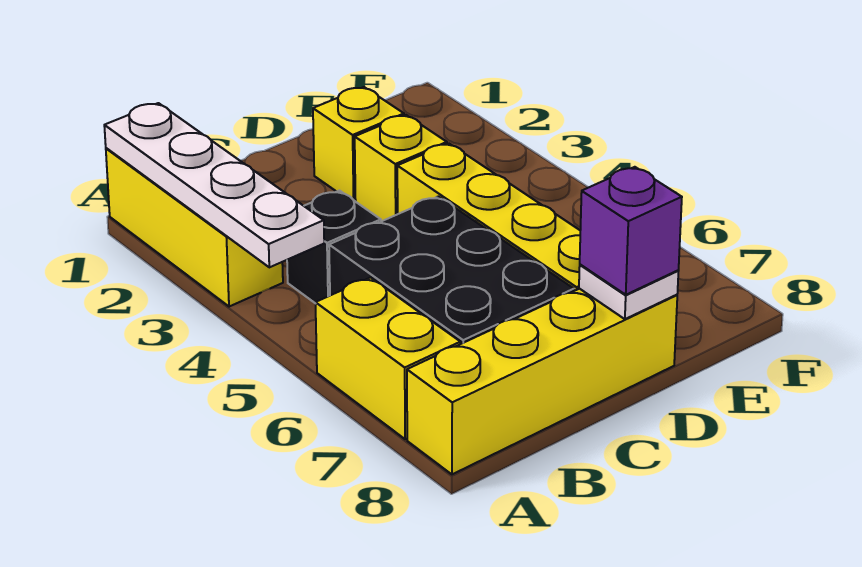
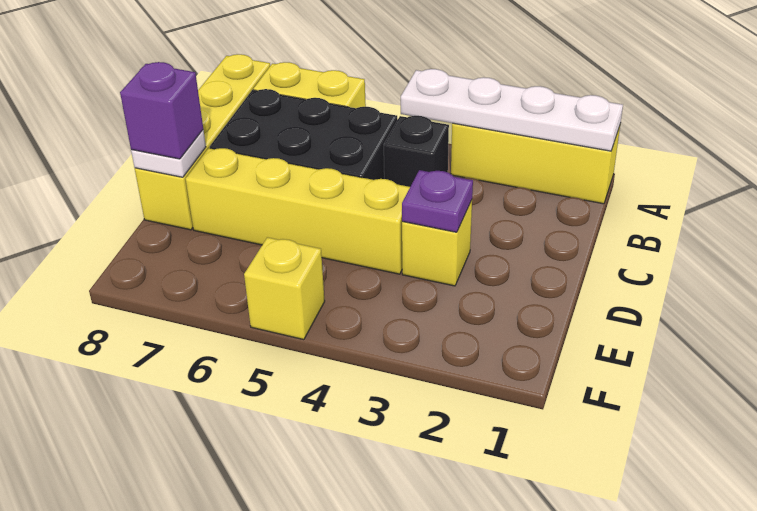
yellow 1x1 brick [313,87,404,202] -> yellow 1x1 brick moved to [244,237,325,340]
none -> purple 1x1 plate [402,170,473,232]

